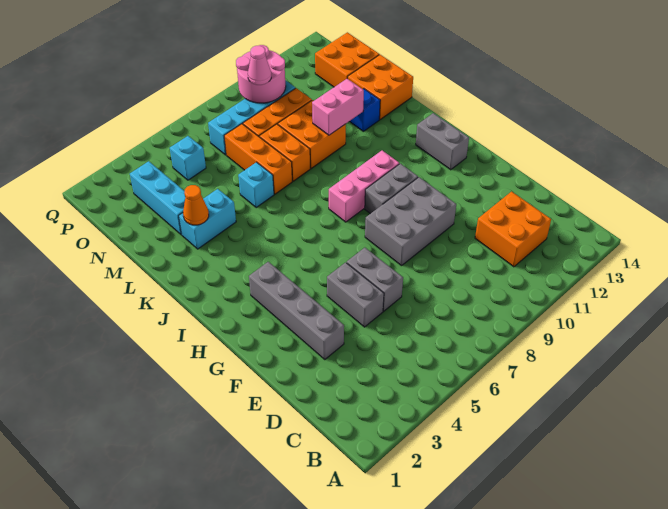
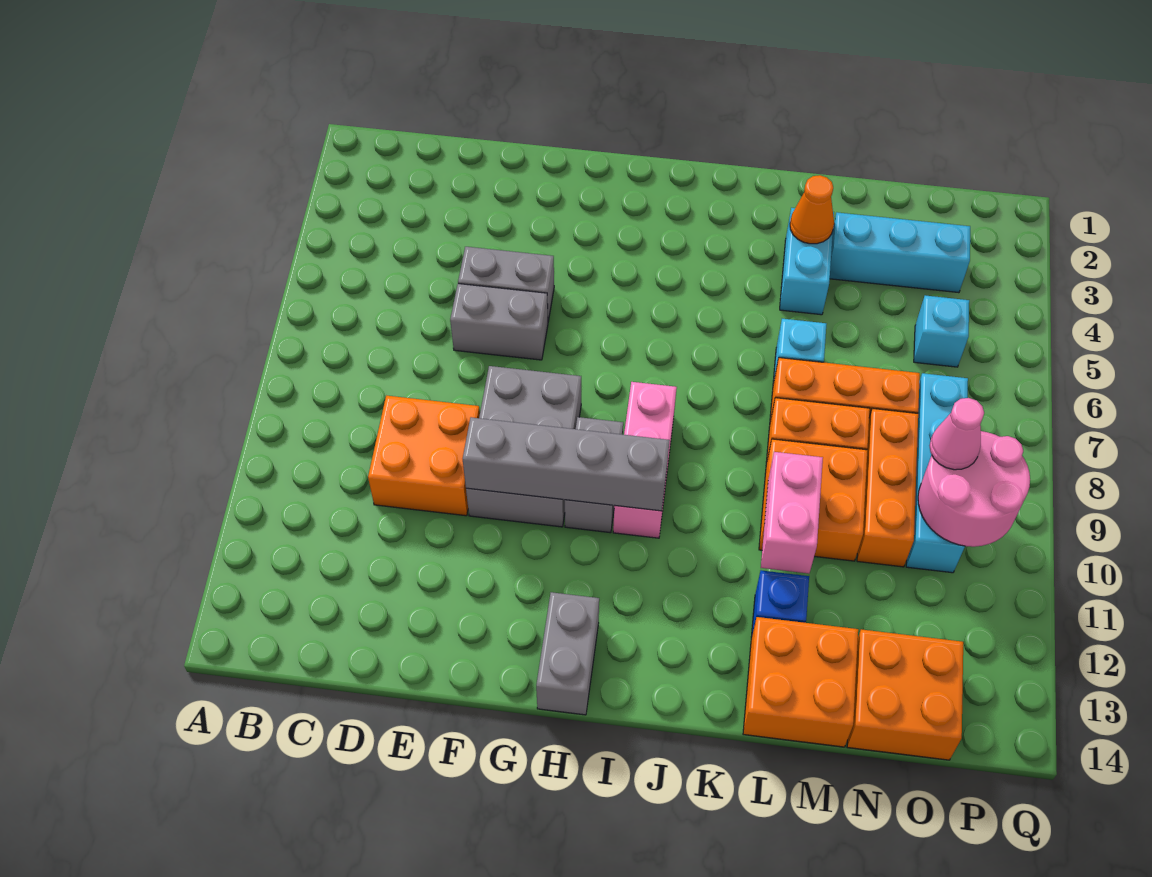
orange 2x2 brick [475,192,551,267] -> orange 2x2 brick moved to [368,396,480,516]
grey 1x4 brick [249,262,344,359] -> grey 1x4 brick moved to [463,417,670,511]
grey 1x2 brick [416,113,469,170] -> grey 1x2 brick turned to [536,592,599,715]

